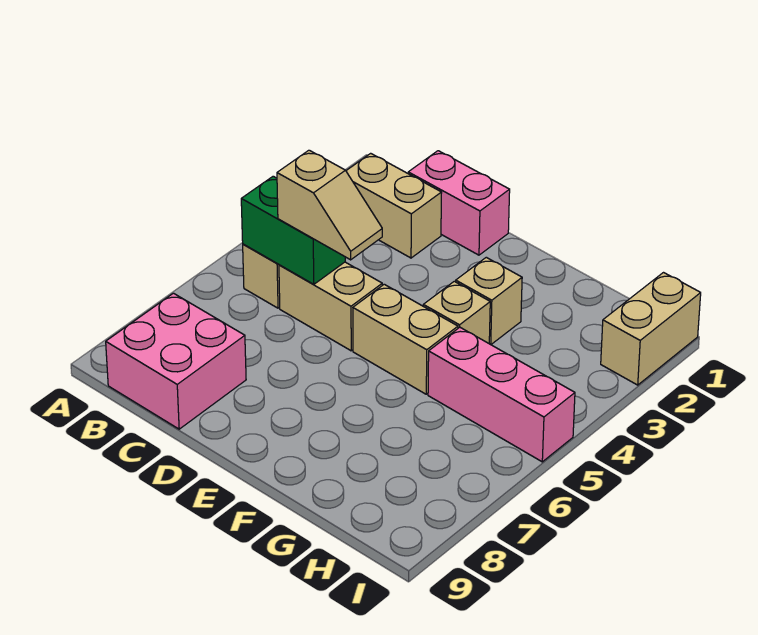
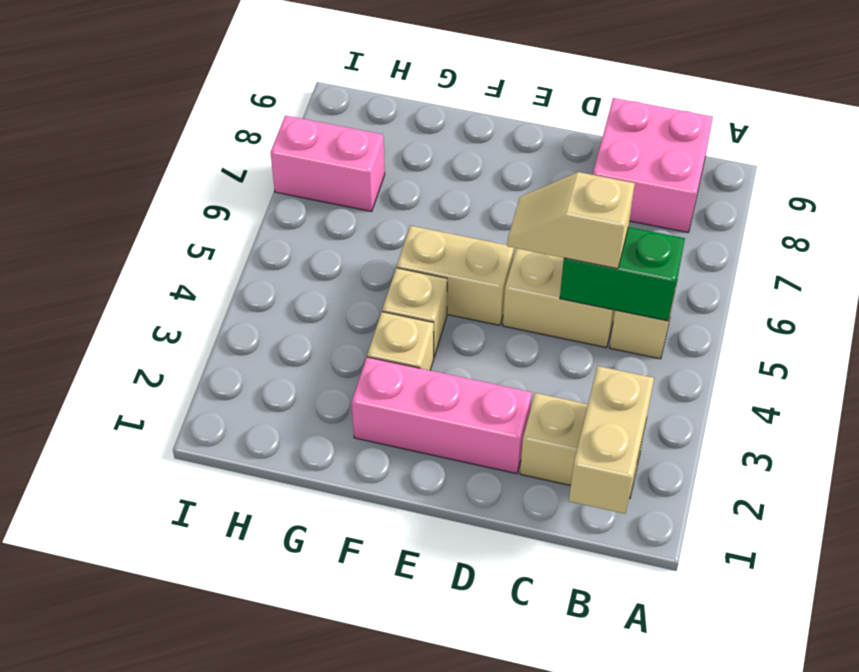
pink 1x2 brick [408,151,510,255] -> pink 1x2 brick moved to [270,115,385,211]
pink 1x3 brick [428,327,575,462] -> pink 1x3 brick moved to [352,357,532,474]
tan 1x2 brick [601,273,701,385] -> tan 1x2 brick moved to [569,366,654,514]

